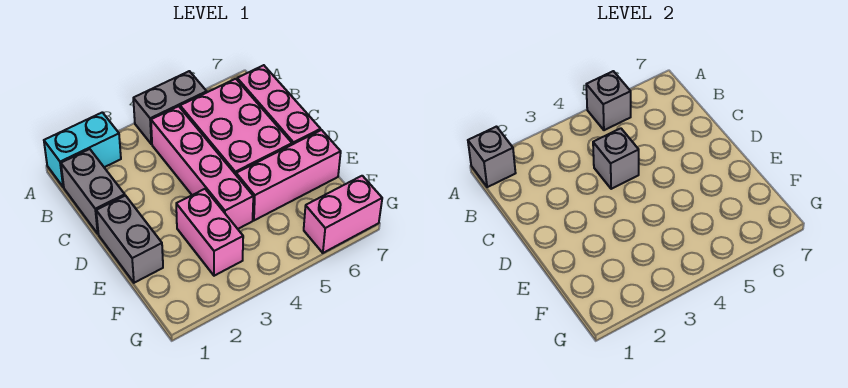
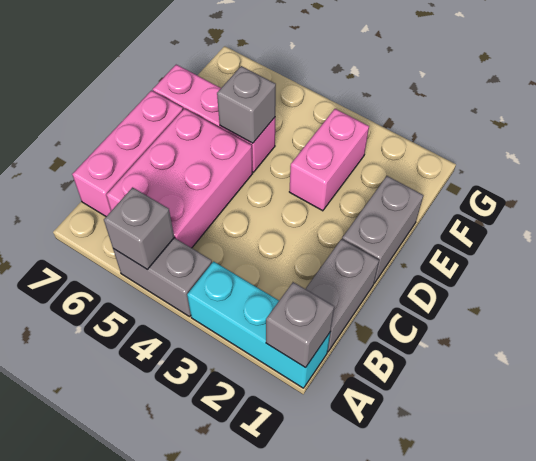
cyan 1x2 brick [44,112,121,187] -> cyan 1x3 brick [187,261,330,388]
pink 1x4 brick [151,106,253,229] -> none
grey 1x1 brick [593,128,639,189] -> grey 1x1 brick moved to [217,66,276,143]
pink 1x2 brick [304,176,382,253] -> none

